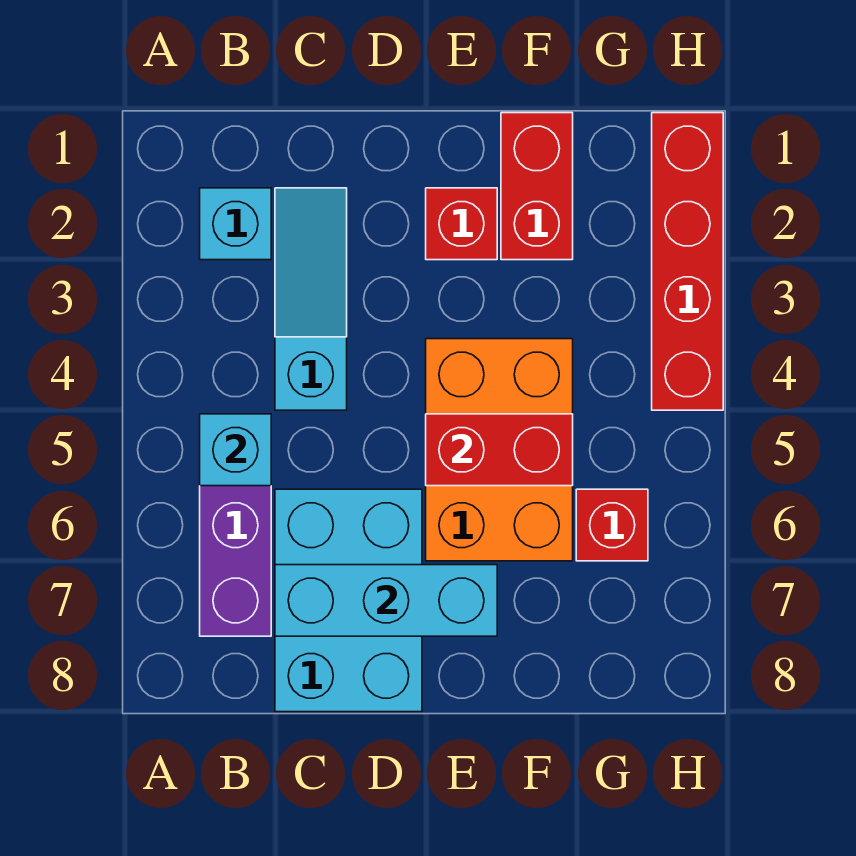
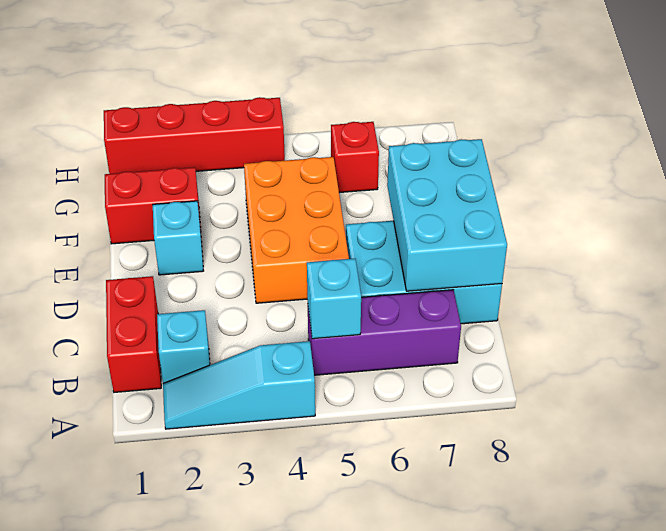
cyan 1x3 slope [275,188,347,410] -> cyan 1x3 slope moved to [163,341,315,429]
cyan 1x3 brick [275,565,497,636] -> cyan 2x3 brick [387,139,507,291]
red 1x1 brick [426,188,497,260] -> cyan 1x1 brick [153,201,203,275]
orange 2x3 brick [426,339,573,561] -> orange 2x3 brick turned to [244,157,349,303]
red 1x2 brick [426,414,573,486] -> red 1x2 brick moved to [106,276,161,392]

